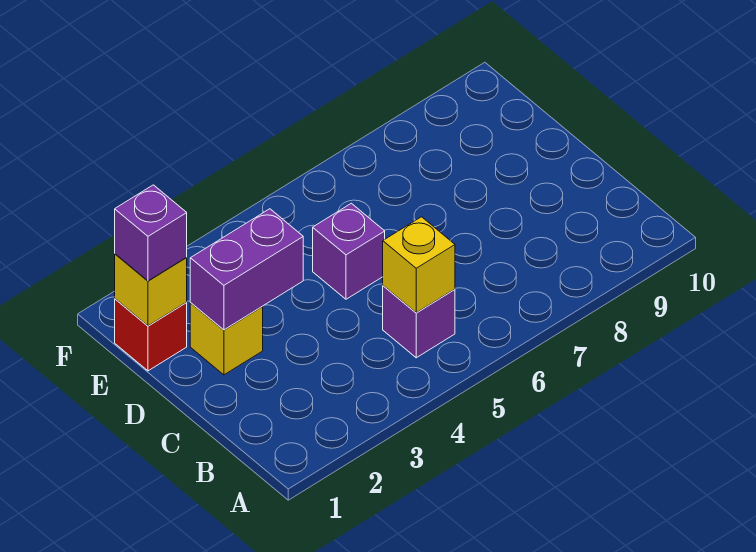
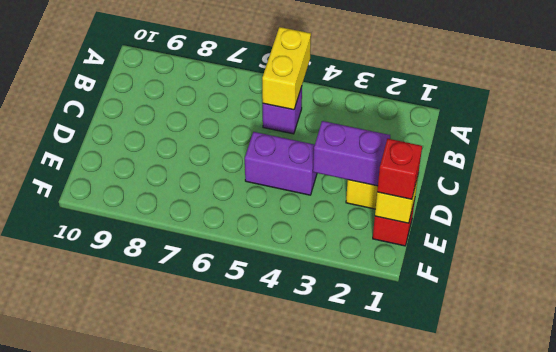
yellow 1x1 brick [383,217,455,313] -> yellow 1x2 brick [262,27,311,110]
purple 1x1 brick [313,203,385,299] -> purple 1x2 brick [245,132,317,195]
purple 1x1 brick [115,185,187,281] -> red 1x1 brick [377,139,422,199]

